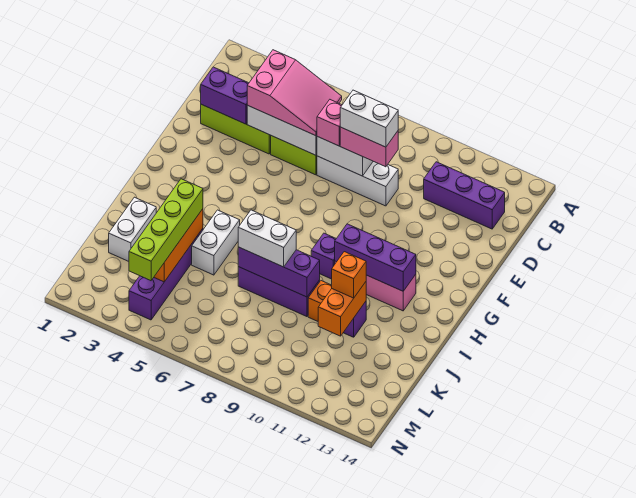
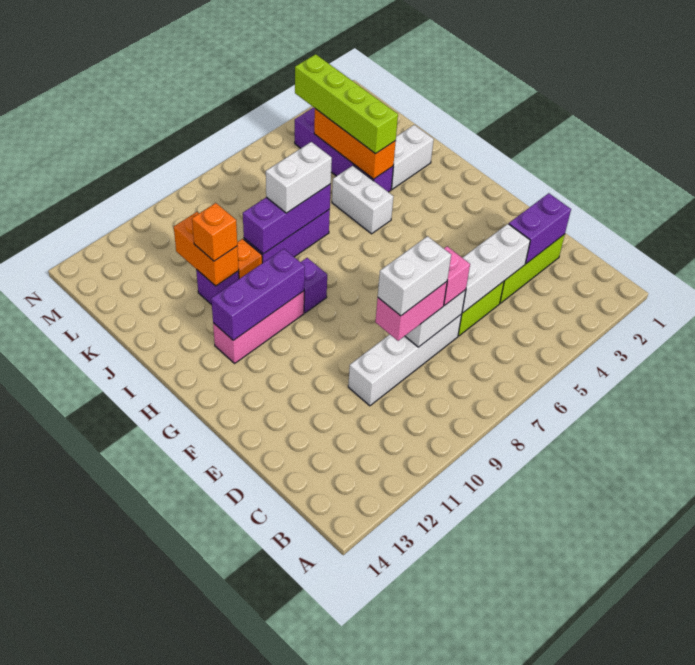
pink 2x3 slope [247,50,342,136] -> none
purple 1x3 brick [424,162,505,229] -> none
white 1x3 brick [317,156,398,206] -> white 1x4 brick [348,314,462,406]
white 1x2 brick [109,197,156,261] -> white 1x2 brick turned to [391,125,434,189]

